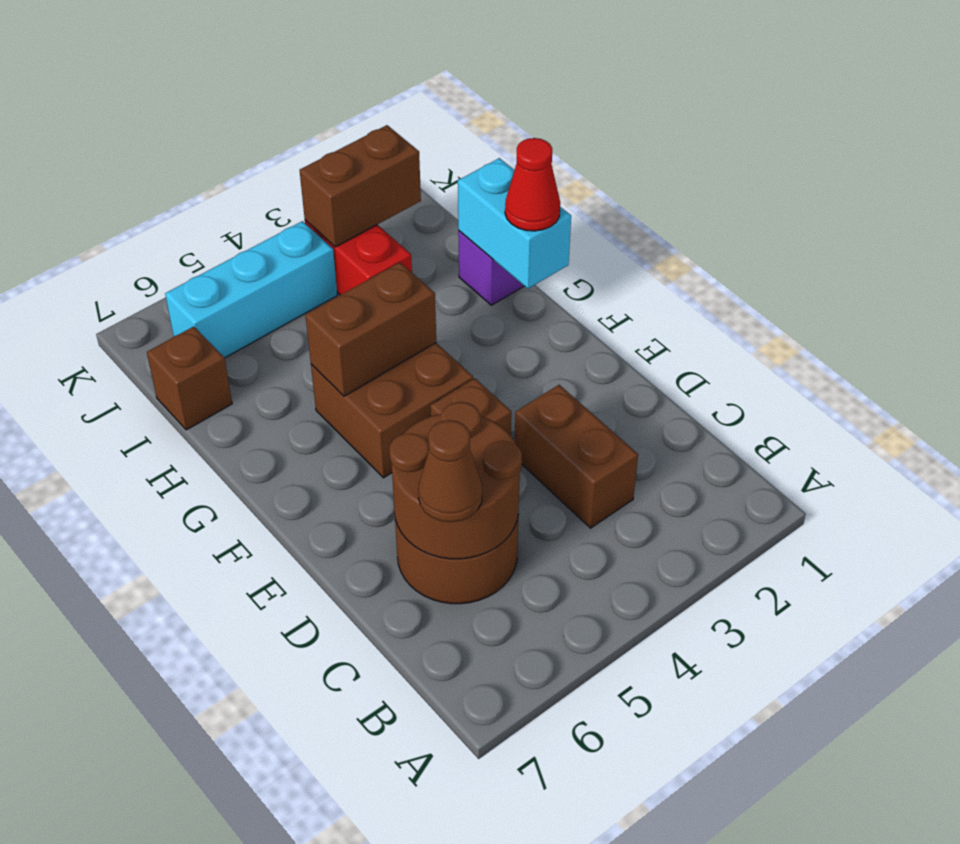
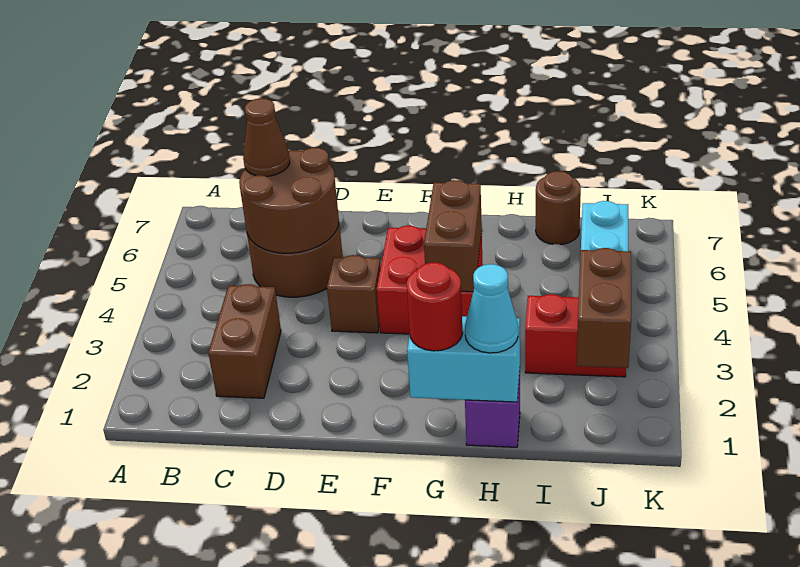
brown 1x2 brick [515,385,638,528] -> brown 1x2 brick turned to [208,284,281,398]
brown 2x2 brick [311,343,473,478] -> red 2x2 brick [377,226,483,334]
red 1x1 cone [505,138,560,231] -> red 1x1 round brick [407,263,463,351]
none -> cyan 1x1 cone [465,264,518,353]
brown 1x1 brick [147,327,232,430] -> brown 1x1 round brick [536,171,581,245]

